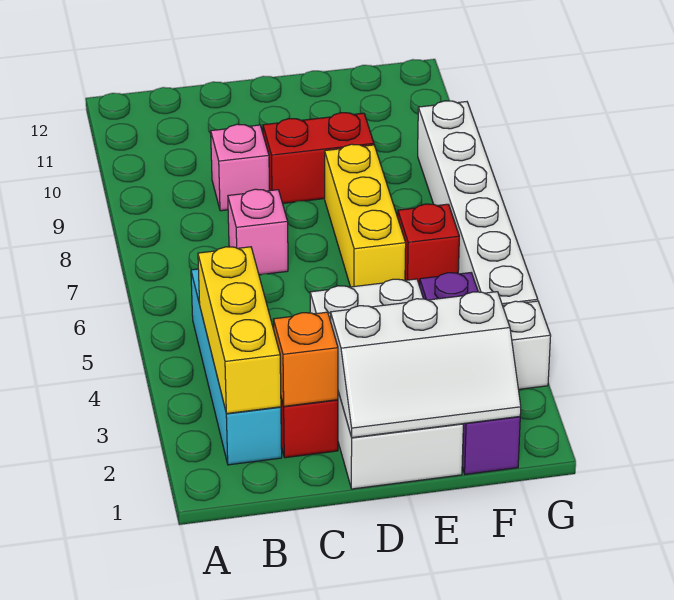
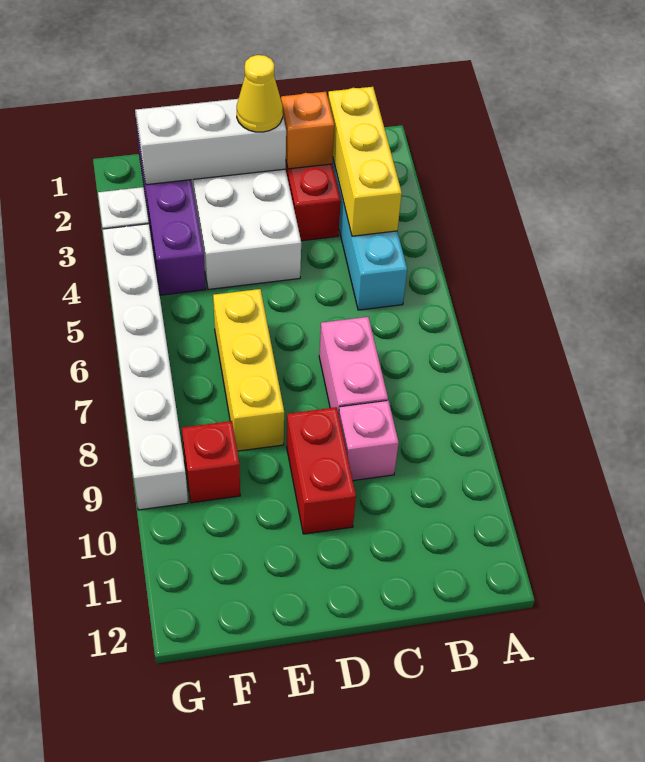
pink 1x1 brick [228,189,288,275] -> pink 1x2 brick [319,317,388,414]
none -> yellow 1x1 cone [237,55,283,132]
red 1x2 brick [263,113,374,203] -> red 1x2 brick turned to [287,407,356,534]
red 1x1 brick [398,204,459,286] -> red 1x1 brick moved to [182,421,240,503]

